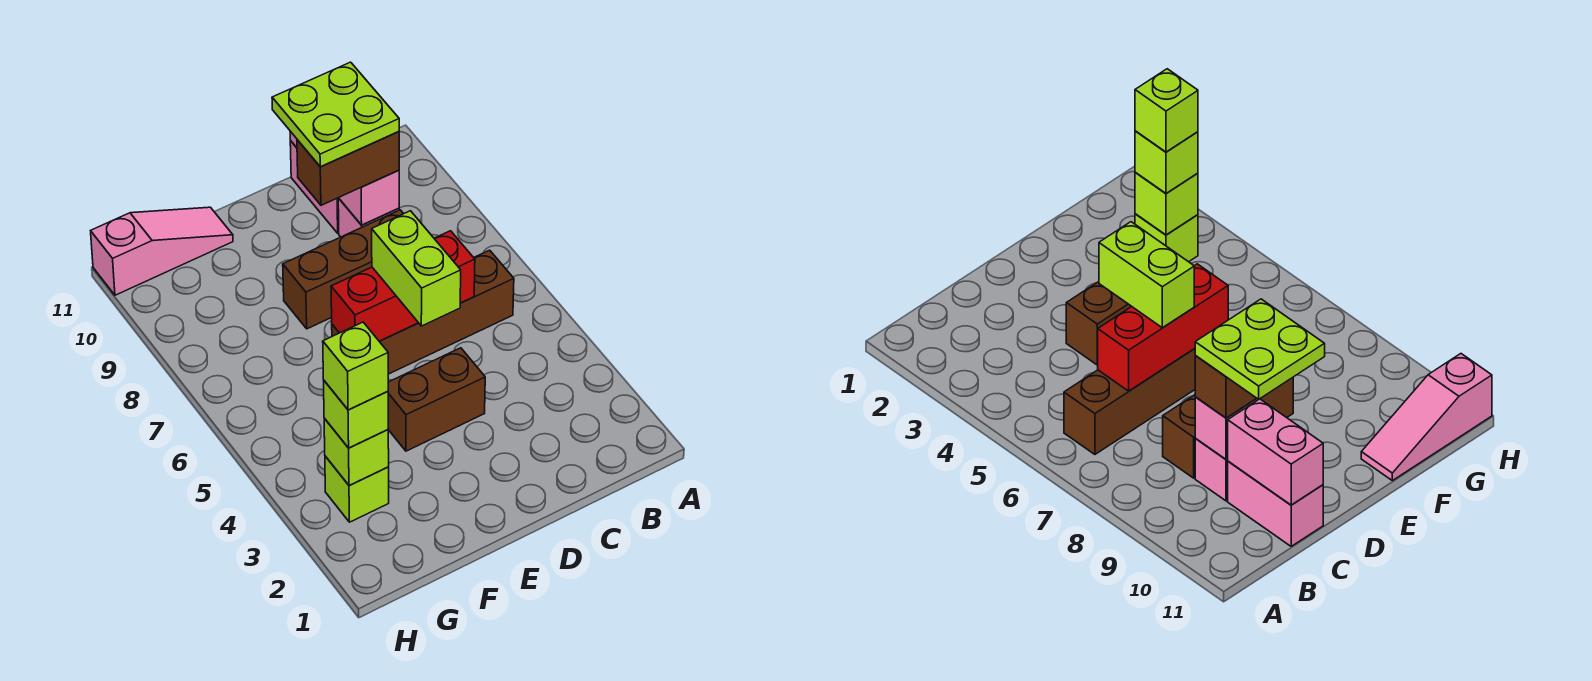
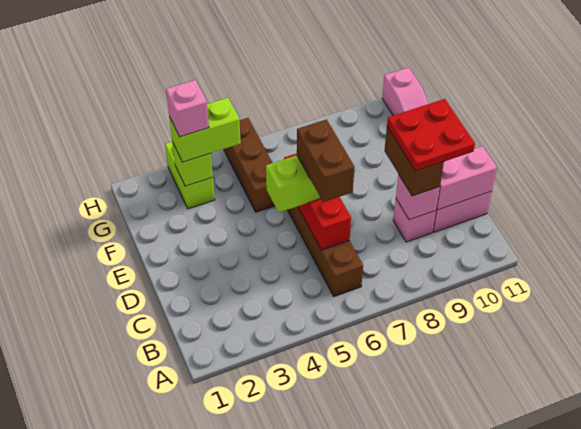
brown 1x3 brick [283,210,404,329] -> brown 1x3 brick moved to [224,118,275,212]
lime 2x2 plate [272,62,399,167] -> red 2x2 plate [387,99,475,171]
brown 1x2 brick [388,348,485,451] -> brown 1x2 brick moved to [297,119,354,202]
lime 1x1 brick [325,456,389,522] -> lime 1x2 brick [165,142,215,209]
lime 1x1 brick [324,381,388,448] -> lime 1x2 brick [169,98,241,162]
lime 1x1 brick [323,322,388,410] -> pink 1x1 brick [166,80,209,137]

